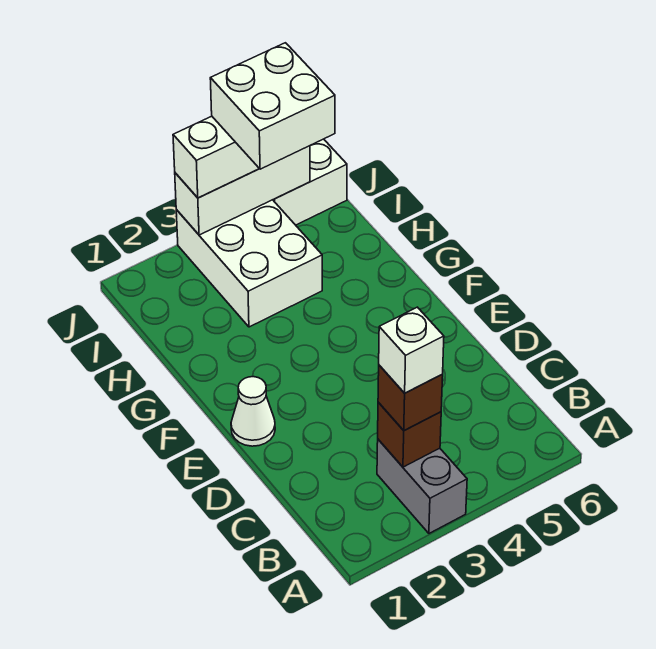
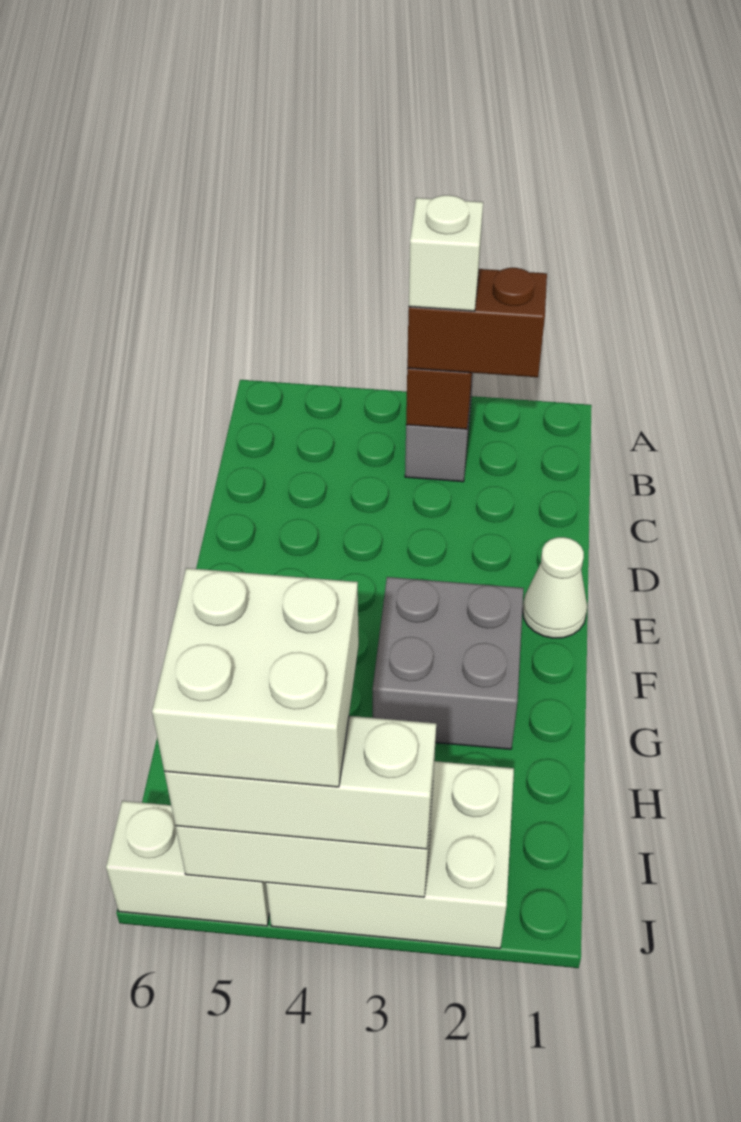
brown 1x1 brick [378,365,443,431] -> brown 1x2 brick [407,268,547,377]
none -> grey 2x2 brick [372,577,524,749]
white 2x3 brick [176,200,322,327] -> white 2x3 brick turned to [266,761,514,948]

